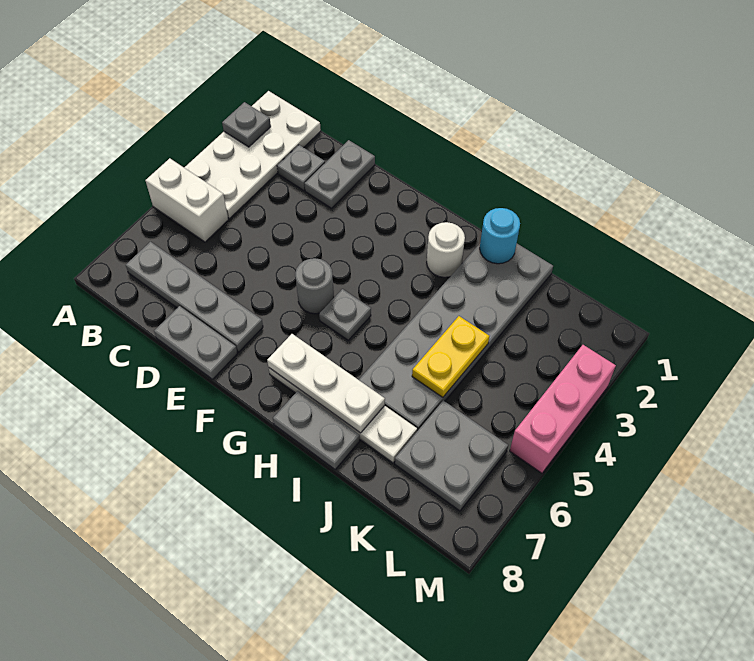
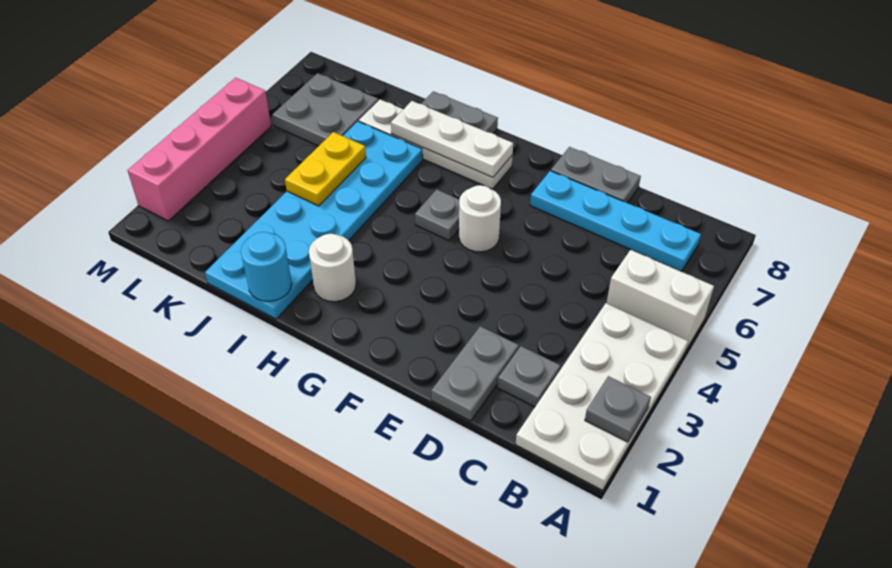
grey 1x4 plate [126,242,263,352] -> cyan 1x4 plate [530,171,701,271]
grey 1x1 round brick [295,258,334,314] -> white 1x1 round brick [459,185,501,252]
grey 2x6 plate [359,244,553,431] -> cyan 2x6 plate [205,121,423,319]
pink 1x3 brick [510,345,616,473] -> pink 1x4 brick [128,78,271,221]

